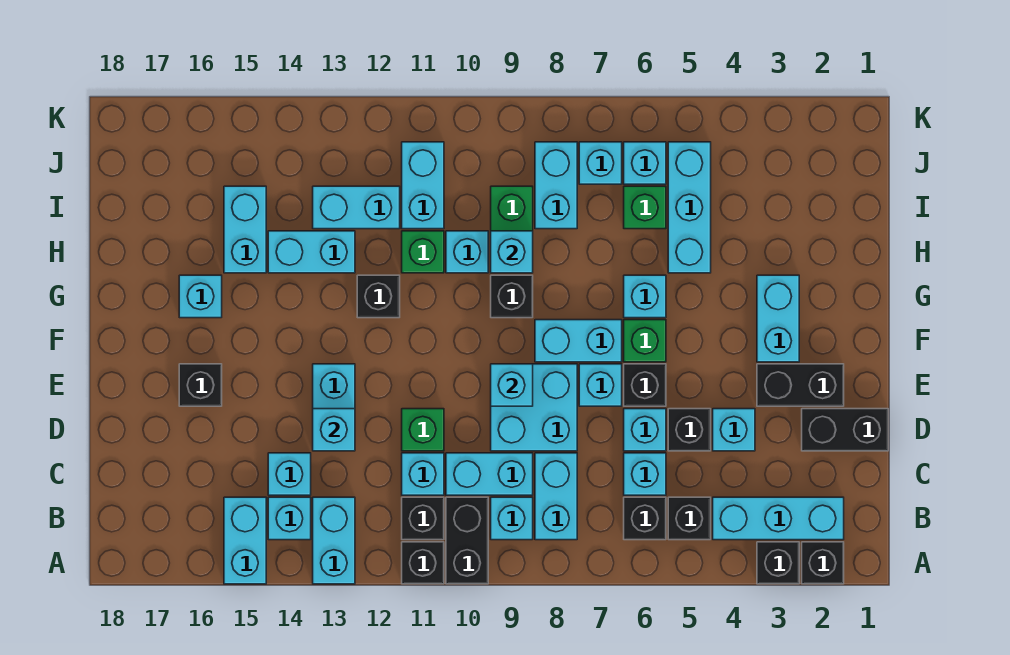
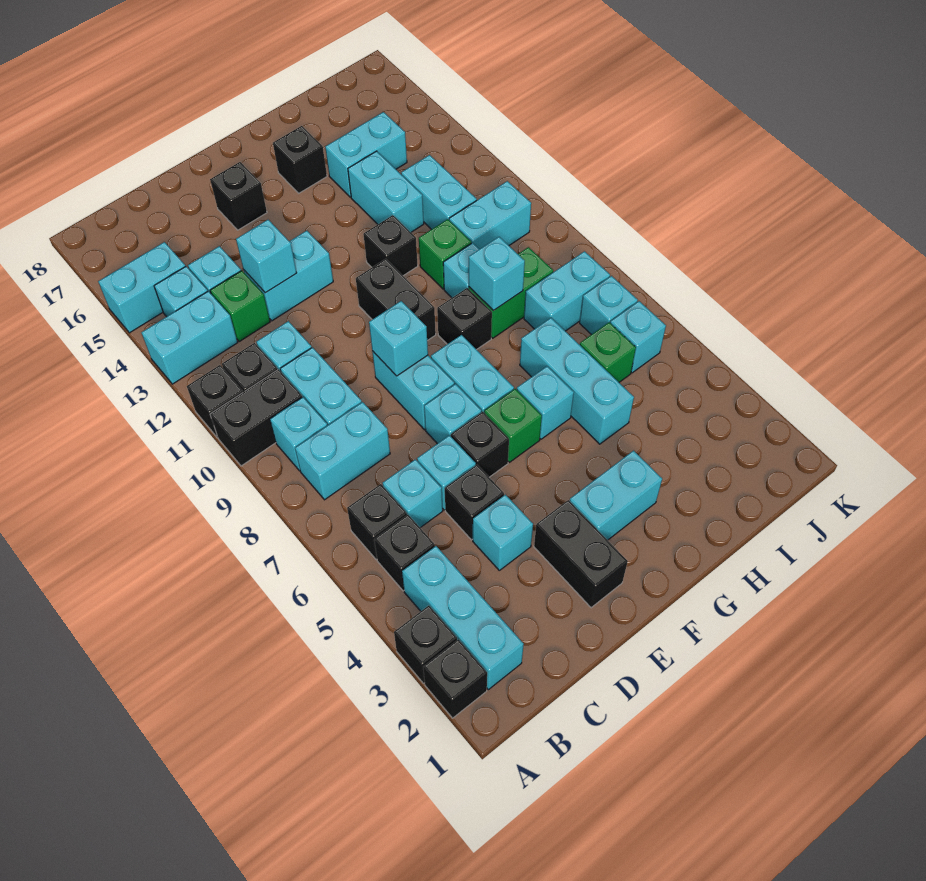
black 1x2 brick [802,409,888,451] -> black 1x2 brick moved to [356,259,436,341]
cyan 2x2 brick [491,364,577,451] -> cyan 1x2 brick [372,351,454,430]
green 1x1 brick [402,409,444,451] -> green 1x1 brick moved to [210,271,270,342]
cyan 1x1 brick [179,275,222,318] -> black 1x1 brick [273,126,327,193]
cyan 1x3 brick [668,142,711,273] -> cyan 1x3 brick turned to [520,318,634,444]

